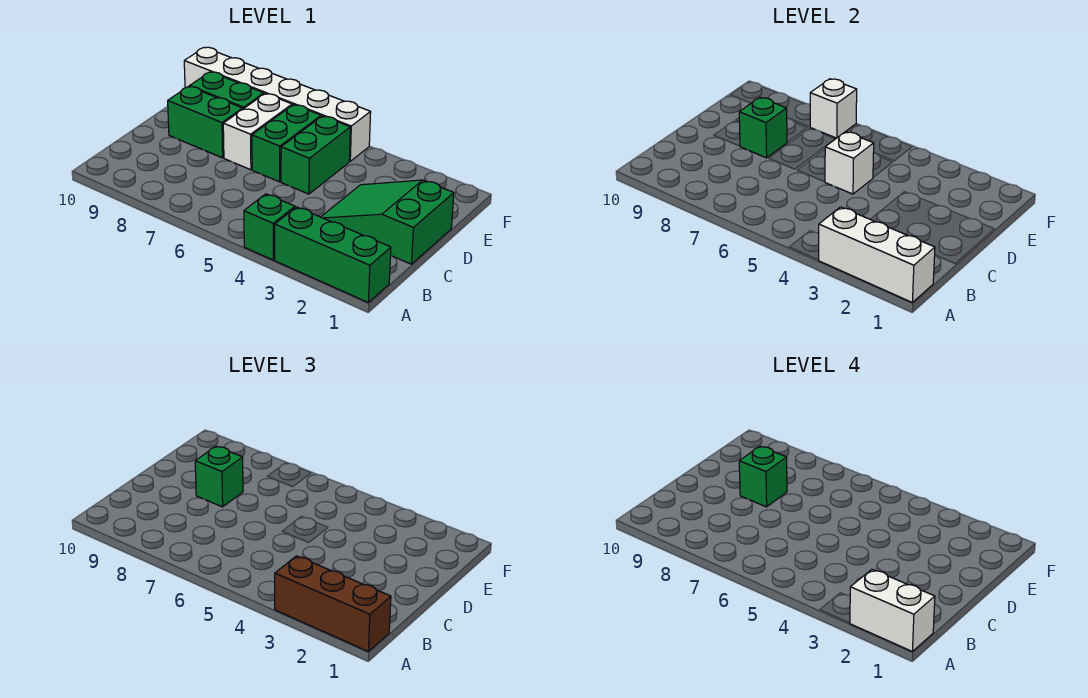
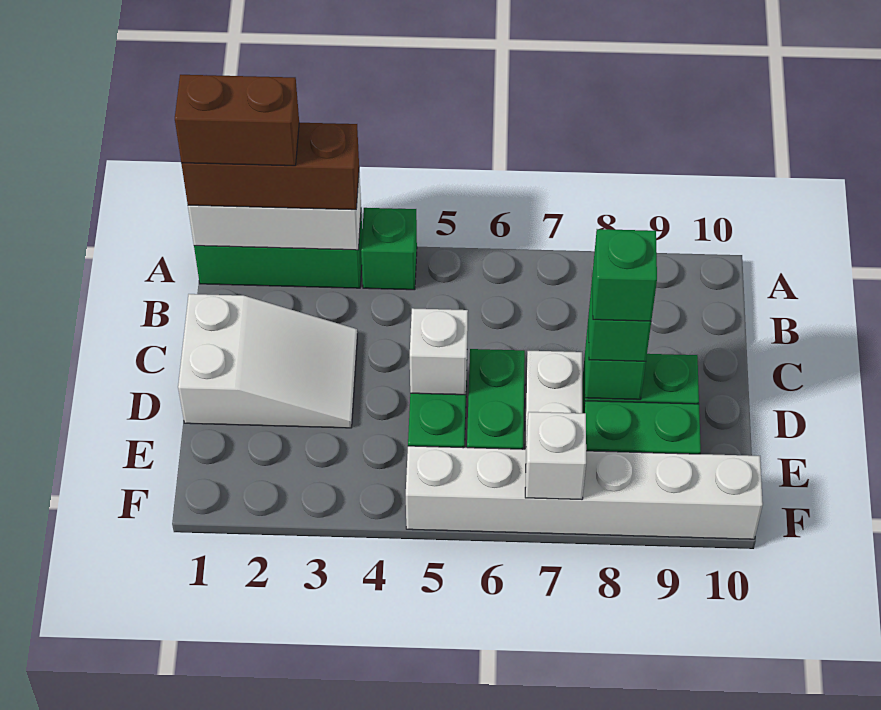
white 1x2 brick [850,569,935,651] -> brown 1x2 brick [175,75,299,166]
green 2x3 slope [321,180,454,264] -> white 2x3 slope [178,294,357,428]

